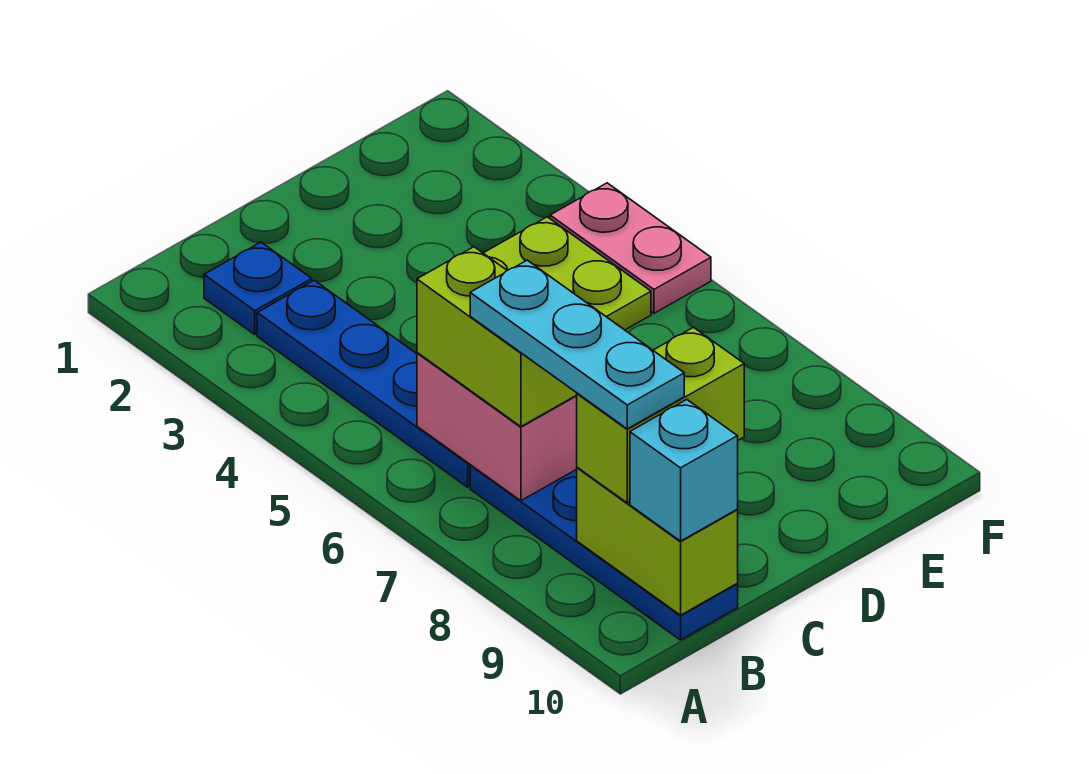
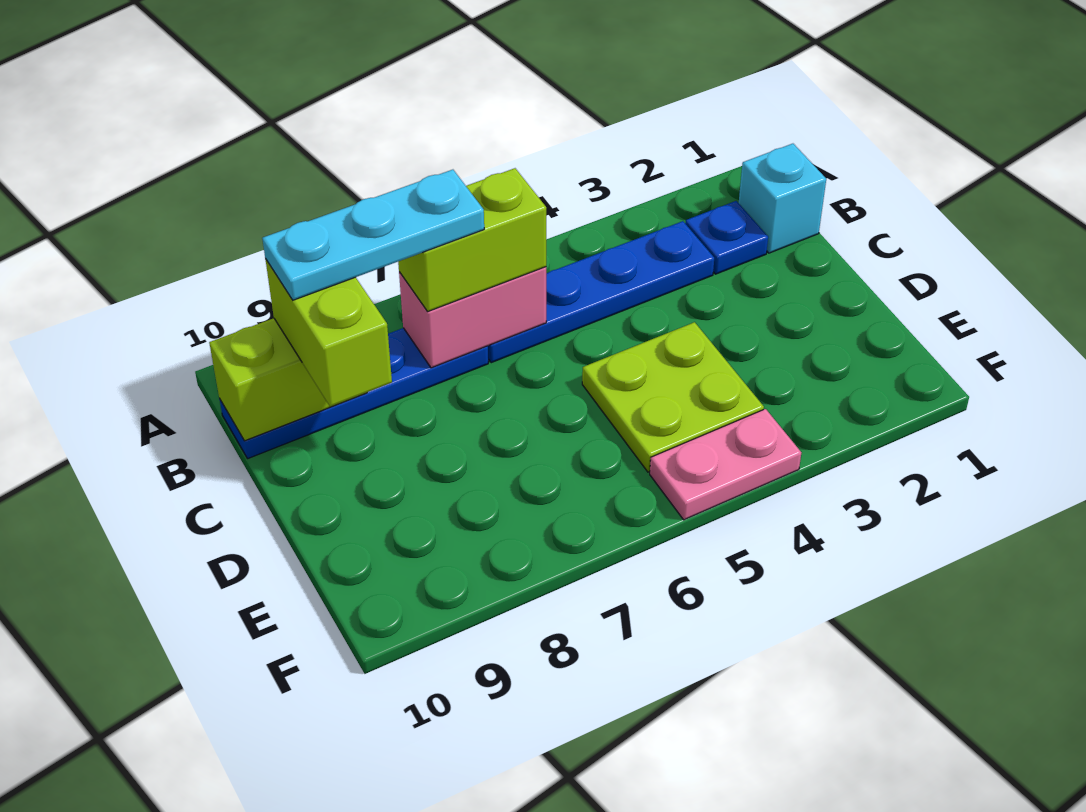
cyan 1x1 brick [630,400,738,541] -> cyan 1x1 brick moved to [739,144,826,253]

